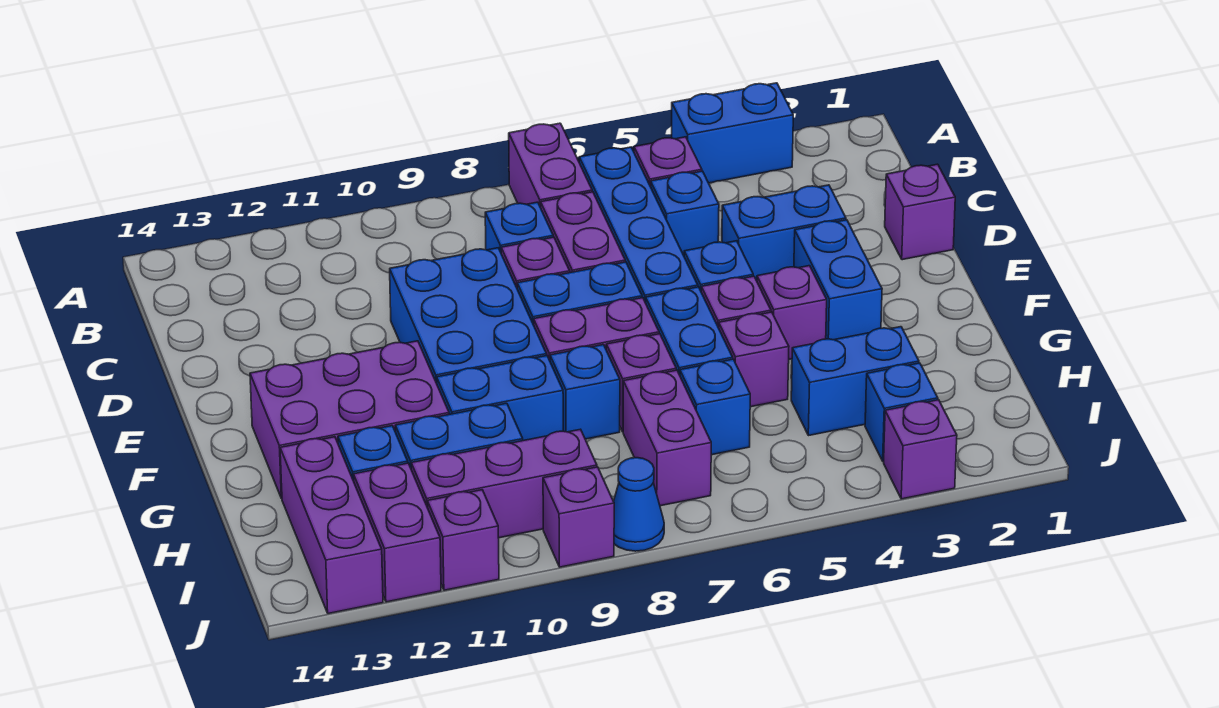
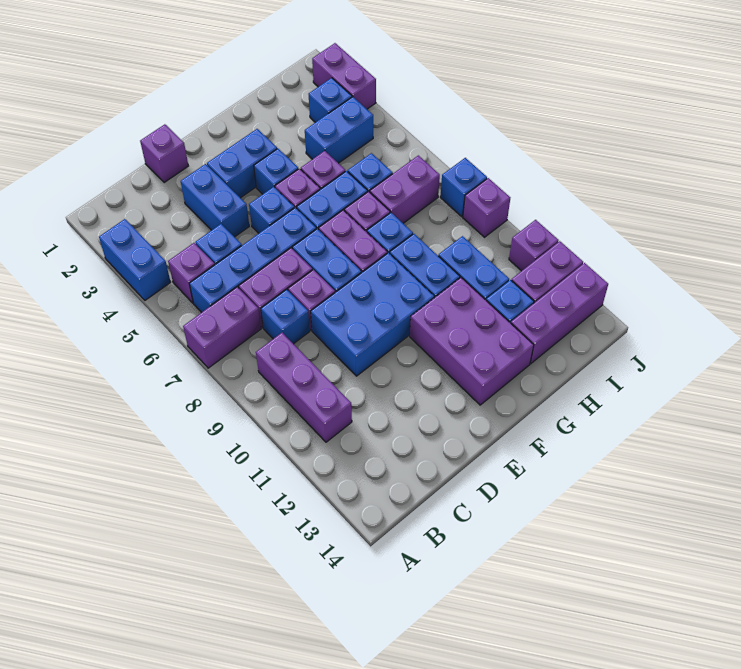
purple 1x1 brick [757,266,827,359] -> blue 1x1 brick [254,149,298,194]
blue 1x2 brick [791,327,919,436] -> blue 1x2 brick turned to [305,97,373,163]
purple 1x3 brick [411,429,597,538] -> purple 1x3 brick moved to [256,333,352,442]
purple 1x1 brick [884,400,957,499] -> purple 1x2 brick [312,43,376,109]
blue 1x1 cone [614,458,664,551] -> blue 1x1 brick [440,158,487,216]

